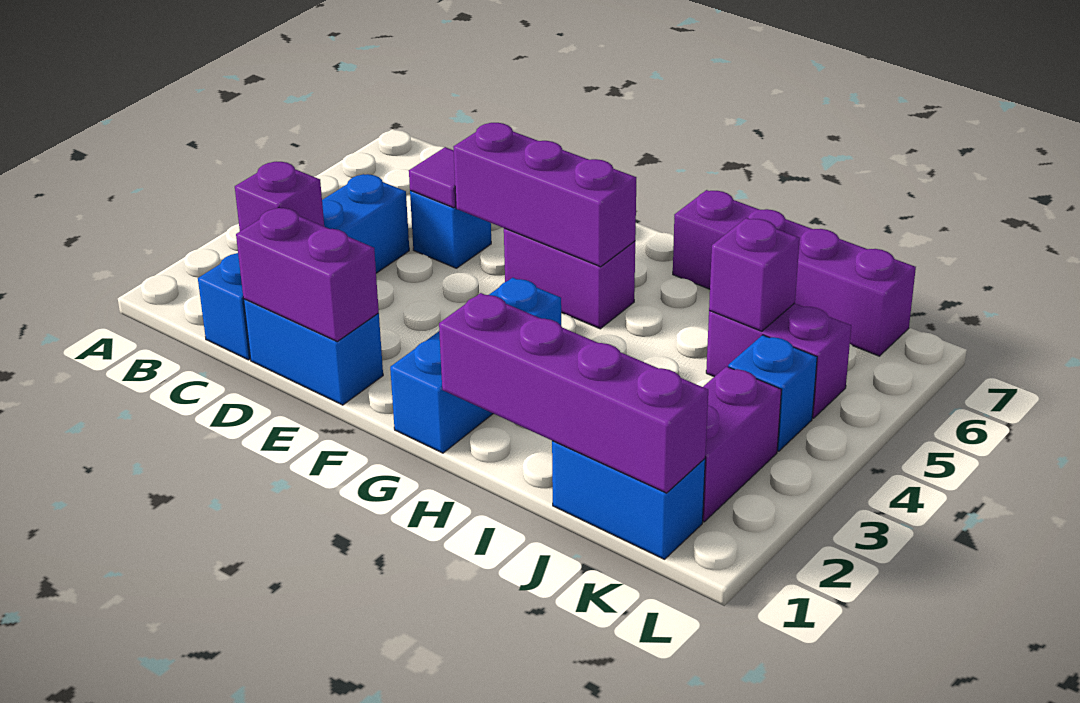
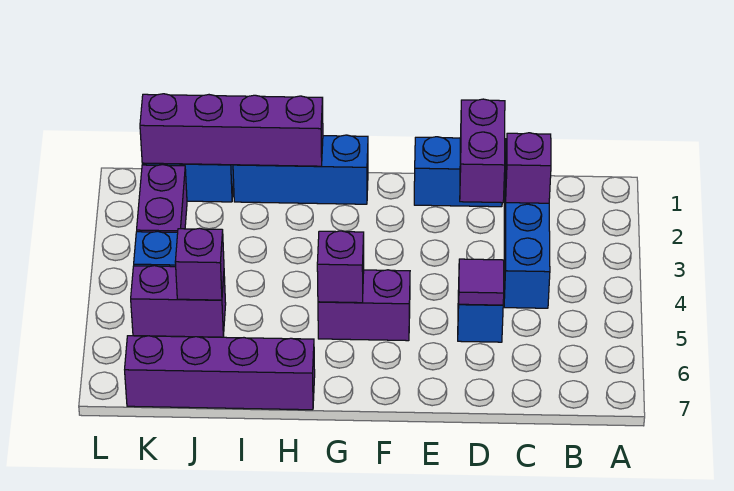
purple 1x2 brick [236,208,379,341] -> purple 1x2 brick turned to [460,99,505,203]
purple 1x3 brick [454,123,636,267] -> purple 1x1 brick [317,231,364,303]
blue 1x3 brick [390,278,561,453] -> blue 1x3 brick turned to [233,135,368,204]

